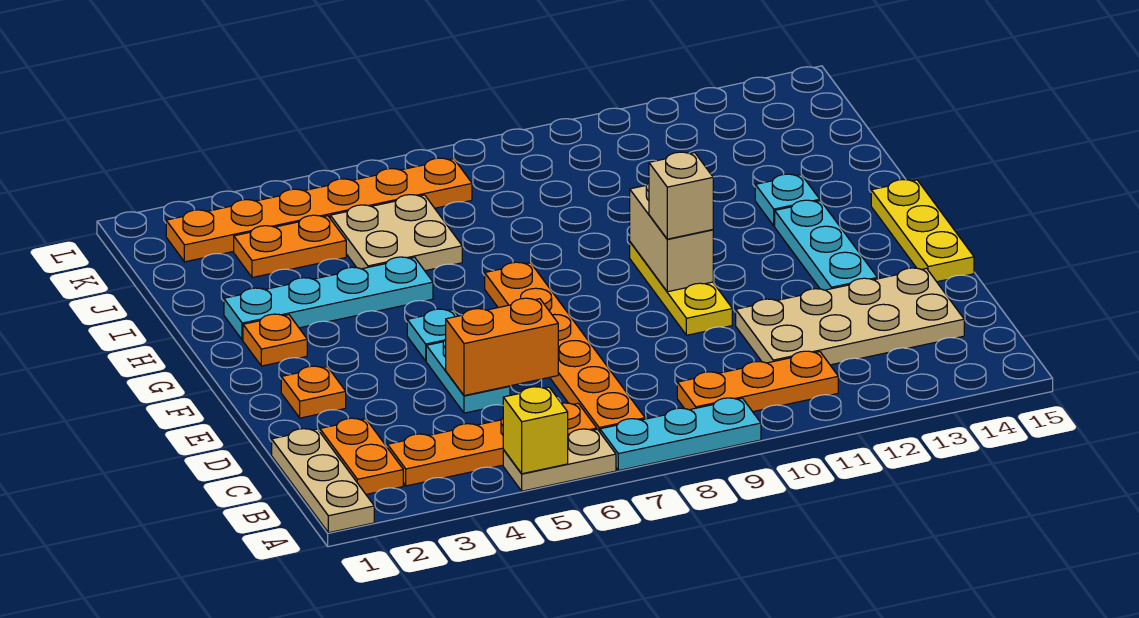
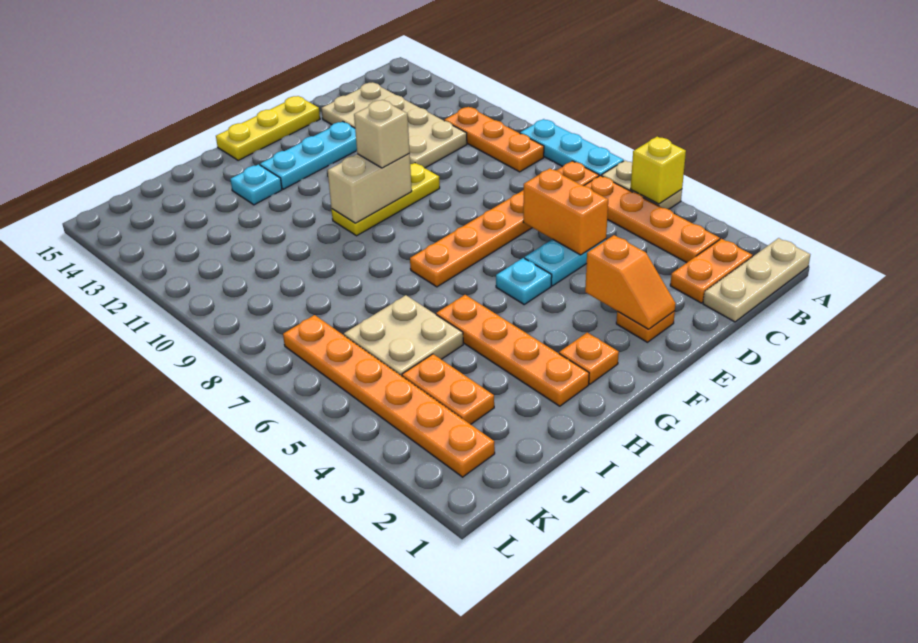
none -> orange 1x2 slope [585,235,676,329]
cyan 1x4 plate [224,257,433,340] -> orange 1x4 plate [436,295,589,406]

